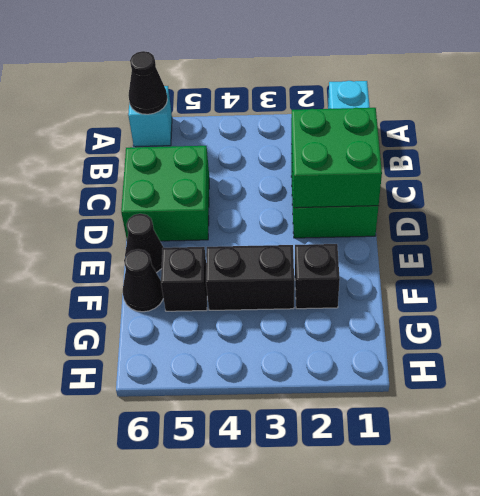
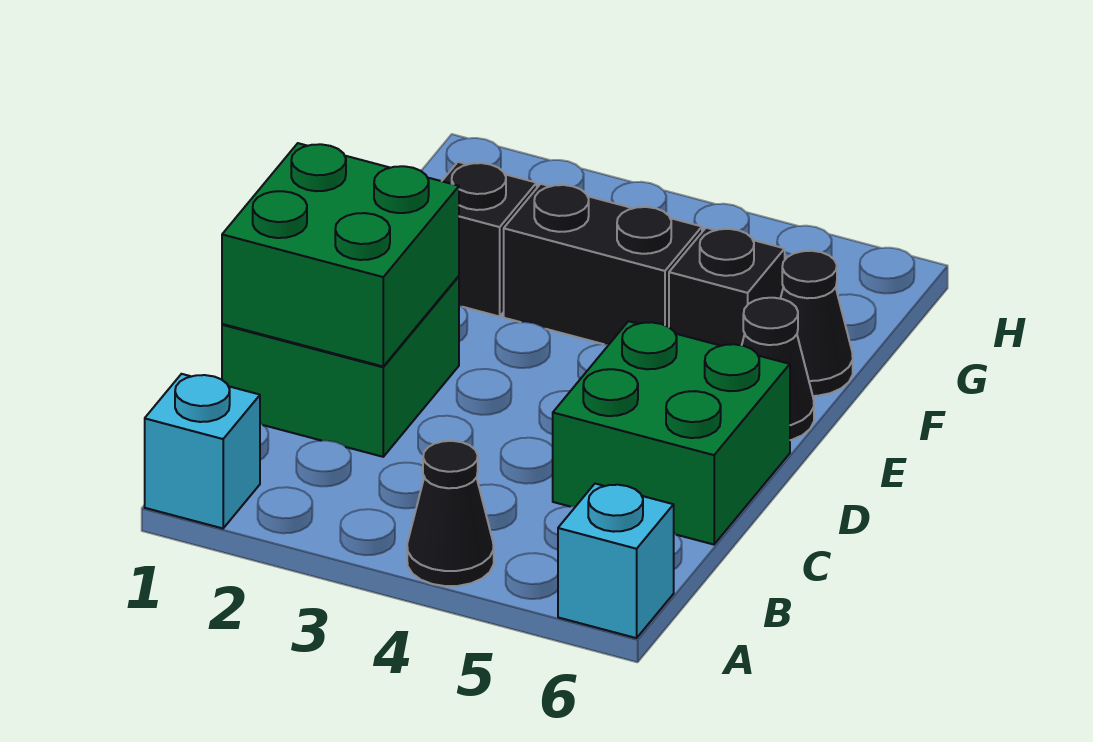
black 1x1 cone [128,51,167,114] -> black 1x1 cone moved to [407,441,494,586]

